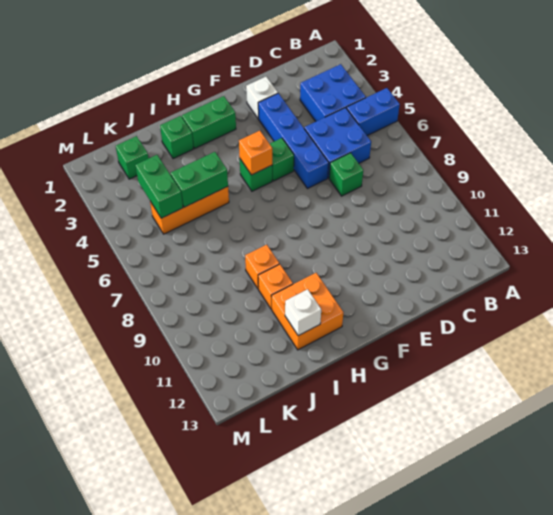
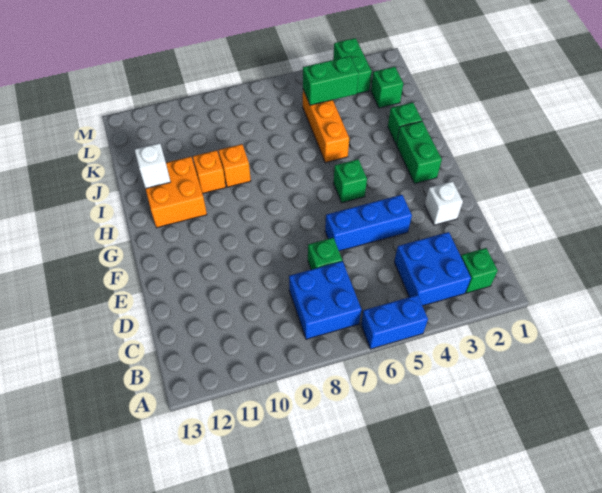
blue 1x2 brick [347,88,400,136] -> blue 1x2 brick turned to [361,295,428,349]
blue 2x2 brick [304,108,371,178] -> blue 2x2 brick moved to [289,261,361,339]
blue 1x4 brick [258,93,329,189] -> blue 1x3 brick [325,195,412,251]
green 1x1 brick [270,138,294,181] -> green 1x1 brick moved to [461,248,498,293]
orange 1x1 brick [239,131,272,175] -> none
green 1x2 brick [171,152,228,207] -> green 1x2 brick moved to [333,38,372,94]

